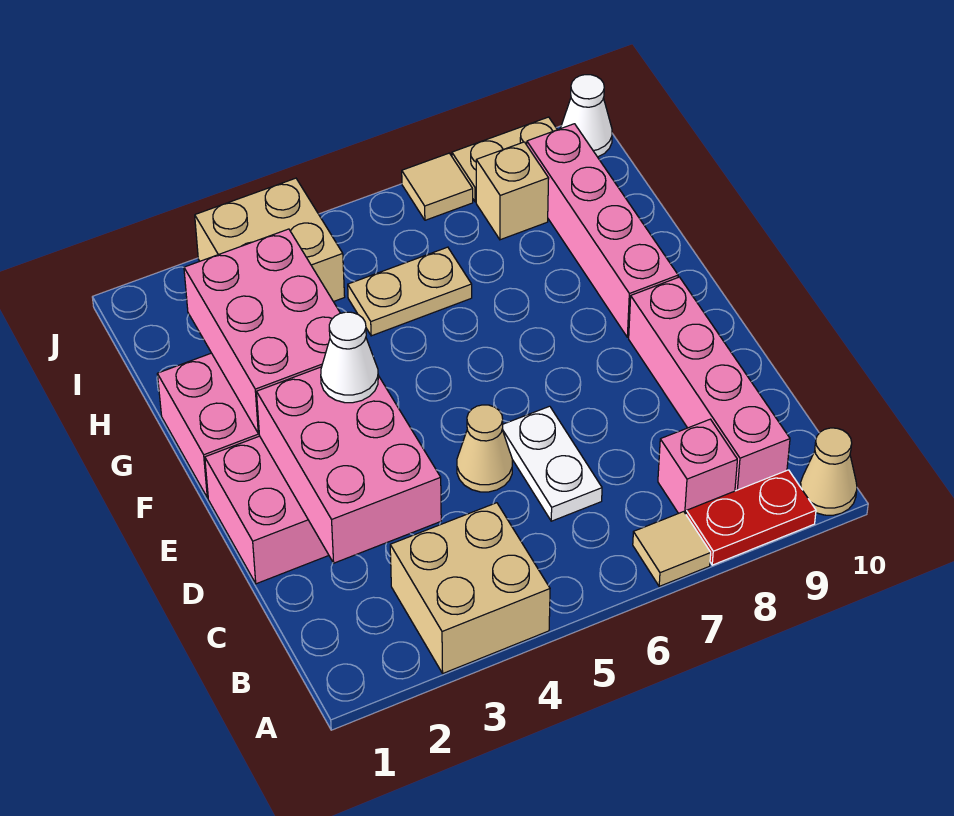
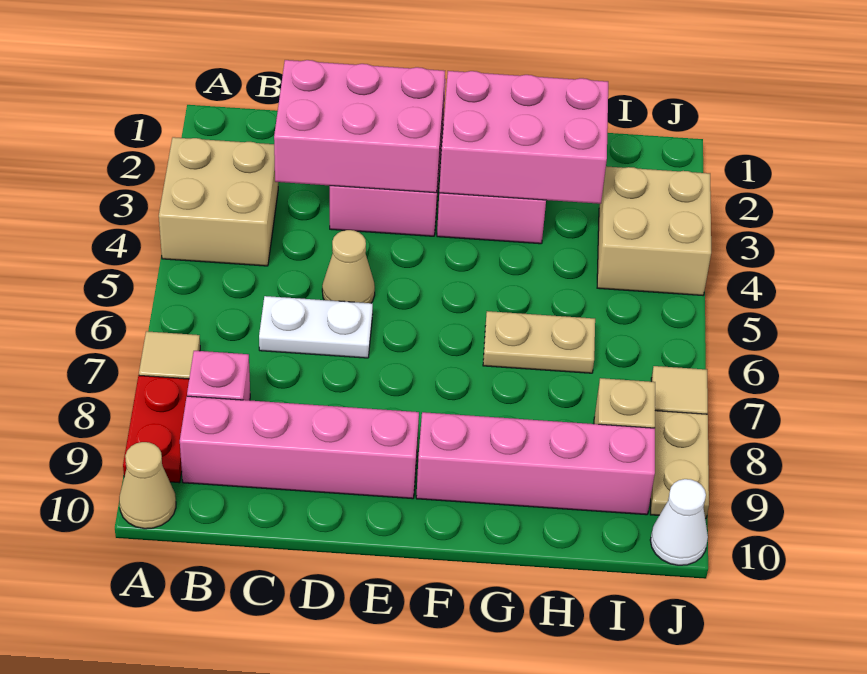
white 1x1 cone [321,312,378,403] -> none
tan 1x2 plate [348,247,472,336] -> tan 1x2 plate turned to [483,311,595,373]

